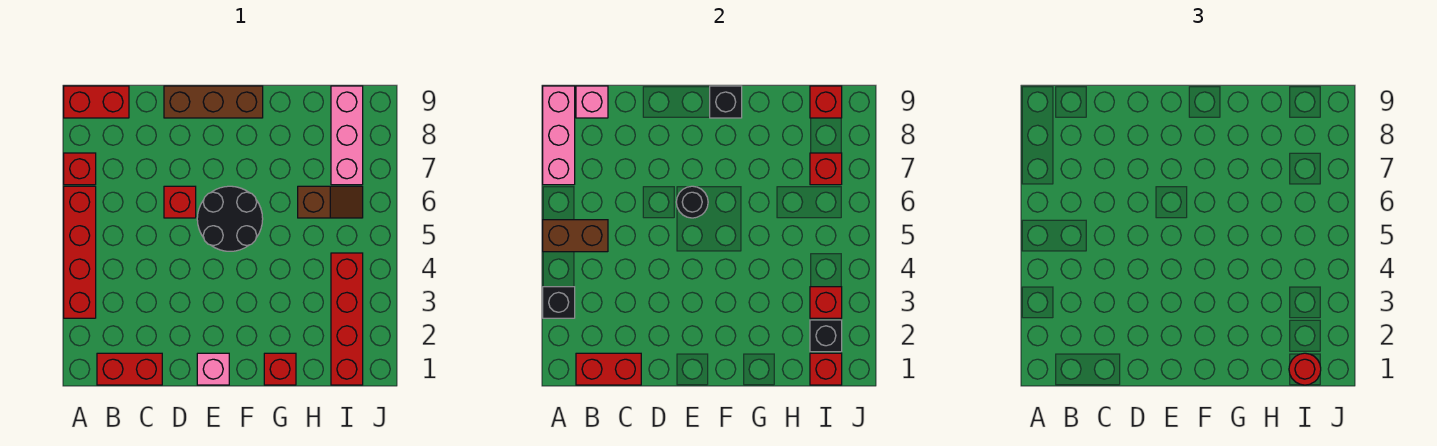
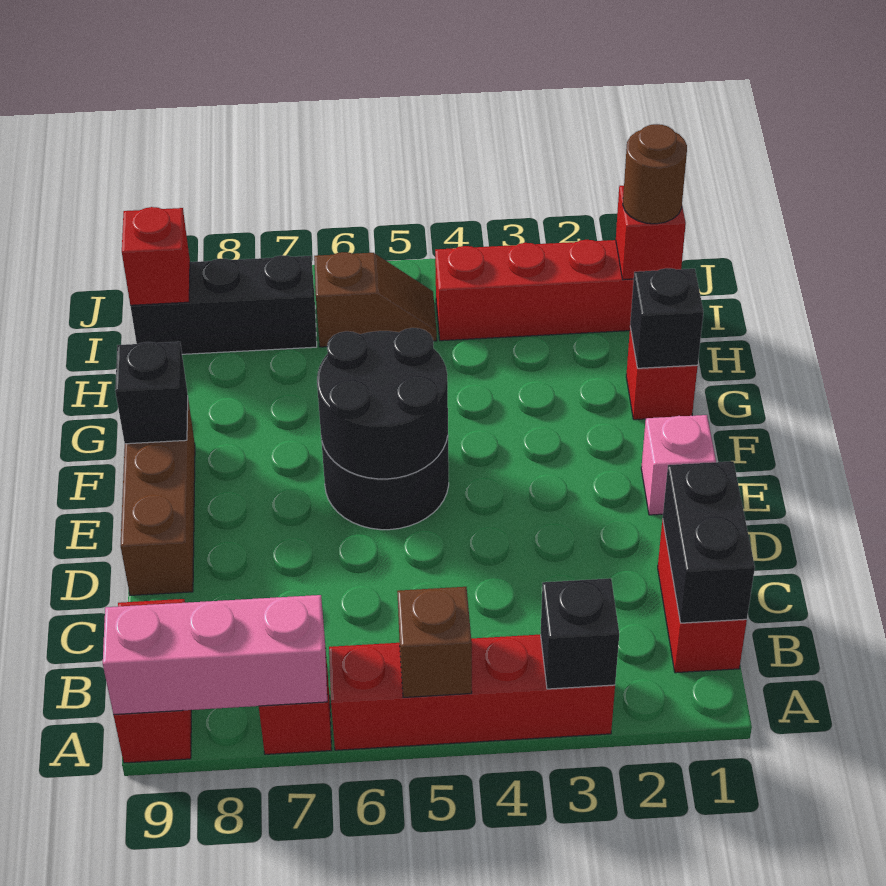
brown 1x2 brick [543,220,608,252] -> brown 1x1 brick [397,587,472,698]
red 1x2 brick [576,353,641,385] -> black 1x2 brick [663,461,755,623]
pink 1x1 brick [576,86,608,118] -> none
red 1x1 brick [164,186,196,218] -> none
black 1x1 round brick [676,186,708,218] -> black 2x2 round brick [317,328,448,479]
brown 1x2 slope [298,186,363,218] -> brown 1x2 slope turned to [314,252,437,347]
red 1x1 round brick [1289,353,1321,385] -> brown 1x1 round brick [623,124,687,224]
black 1x1 brick [810,320,842,352] -> black 1x1 brick moved to [630,268,703,368]
red 1x1 brick [810,287,842,318] -> none
pink 1x3 brick [331,86,363,185] -> black 1x3 brick [130,255,317,354]
red 1x1 brick [810,153,842,185] -> none

